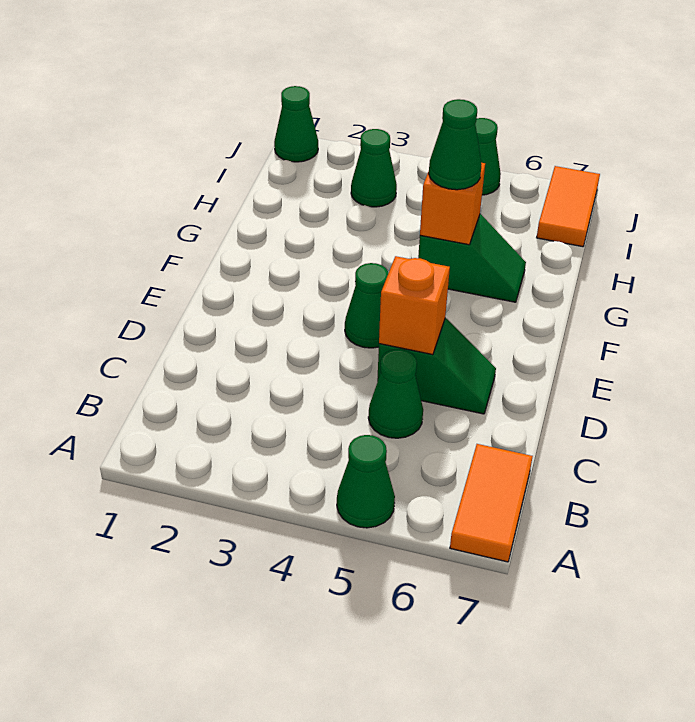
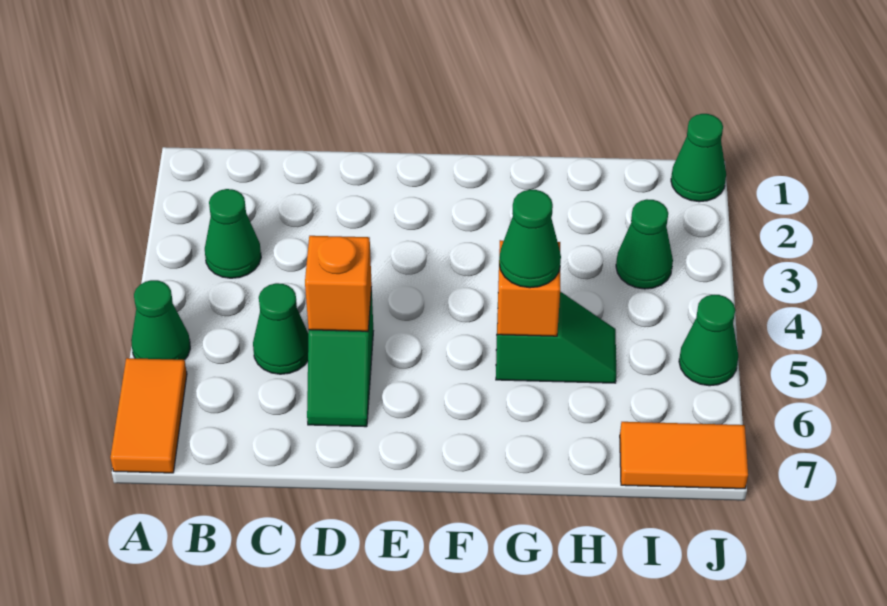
orange 1x2 tile [450,444,533,562] -> orange 1x2 tile turned to [111,358,187,473]
green 1x1 cone [345,263,388,348] -> green 1x1 cone moved to [205,189,261,278]
green 1x2 slope [418,214,526,302] -> green 1x2 slope turned to [496,292,616,383]

